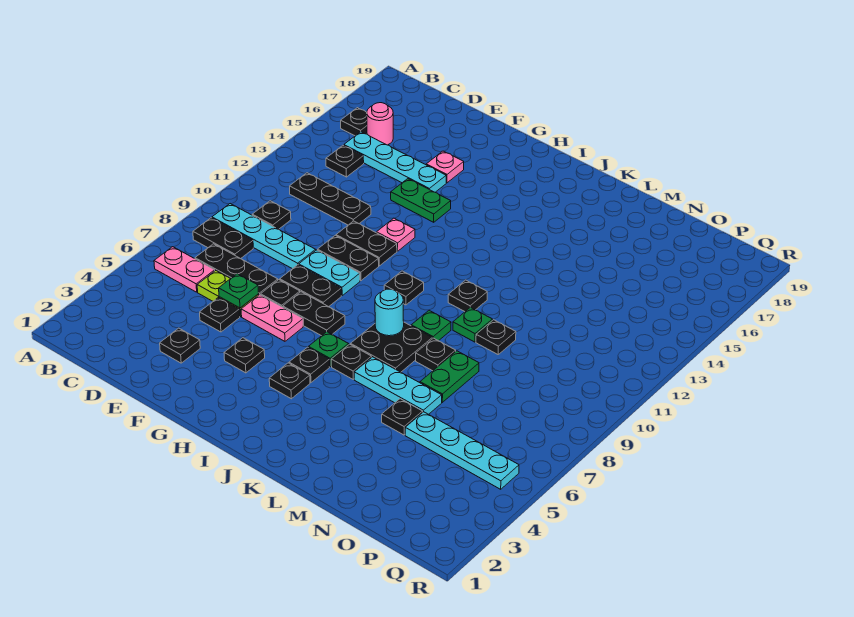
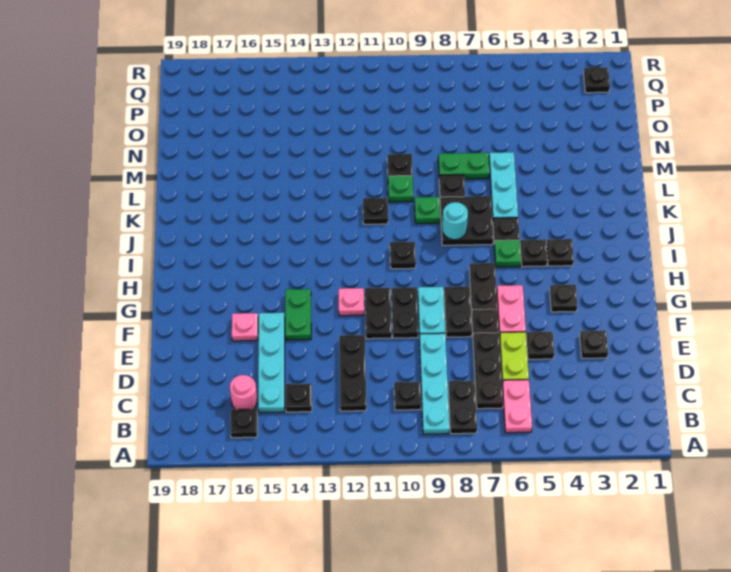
green 1x1 plate [219,274,259,308] -> none
black 1x1 plate [382,399,423,435] -> black 1x1 plate moved to [584,67,610,93]
cyan 1x4 plate [405,412,519,489] -> none

